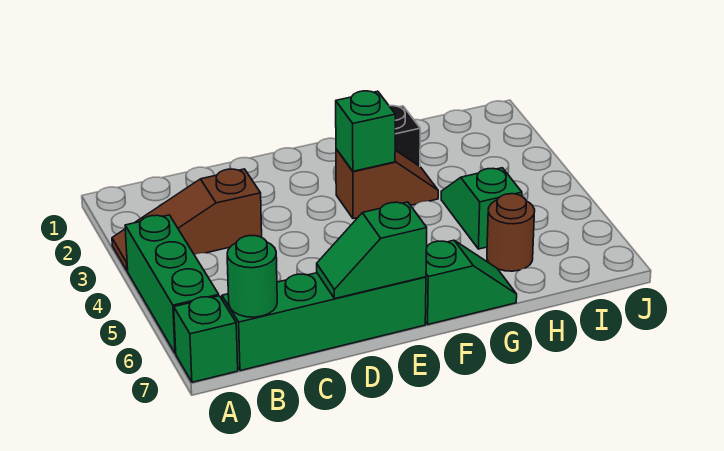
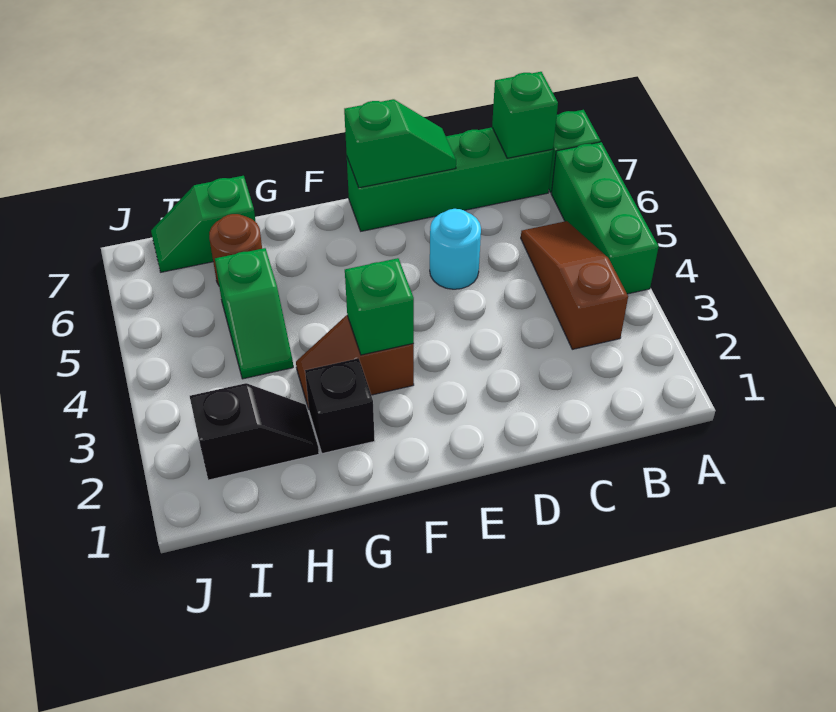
brown 1x3 slope [112,169,262,271] -> brown 1x3 slope turned to [521,221,628,349]
green 1x1 round brick [227,236,277,317] -> green 1x1 brick [492,72,558,158]
none -> cyan 1x1 round brick [430,209,481,289]
green 1x2 slope [425,240,517,324] -> green 1x2 slope moved to [151,176,256,272]
none -> black 1x2 slope [190,383,319,480]

